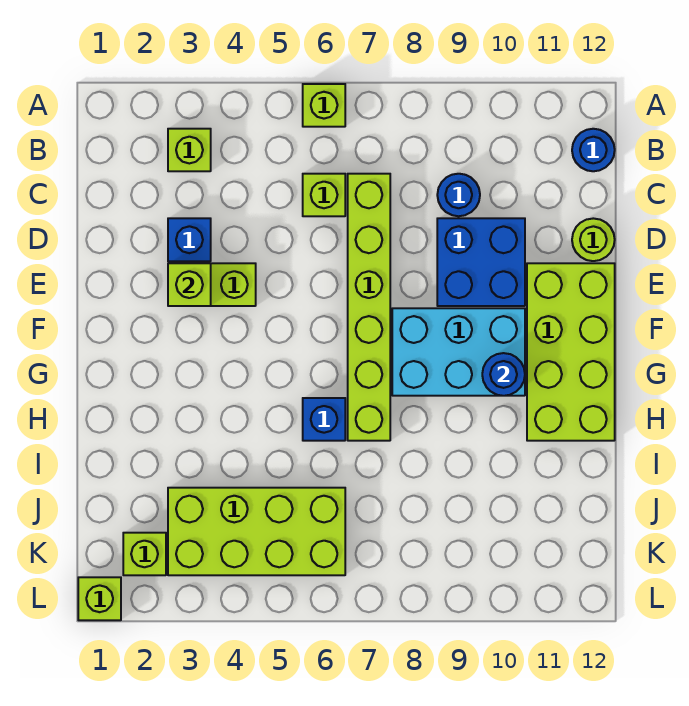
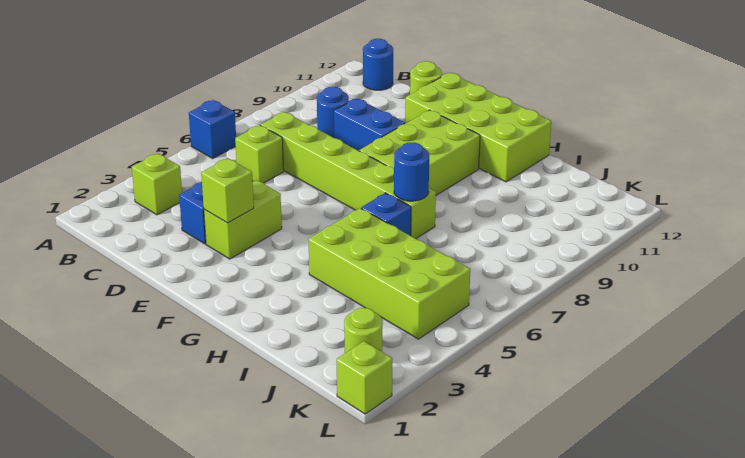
lime 1x1 brick [303,84,345,127] -> blue 1x1 brick [189,100,236,158]
blue 2x2 brick [437,218,525,306] -> blue 1x2 brick [334,98,405,151]
cyan 2x3 brick [392,308,525,396] -> lime 2x3 brick [359,110,480,195]
blue 1x1 round brick [482,353,525,396] -> blue 1x1 round brick moved to [394,142,429,201]
lime 2x4 brick [168,488,345,575] -> lime 2x4 brick turned to [308,208,470,339]
lime 1x1 brick [123,533,166,575] -> lime 1x1 round brick [344,308,382,353]

